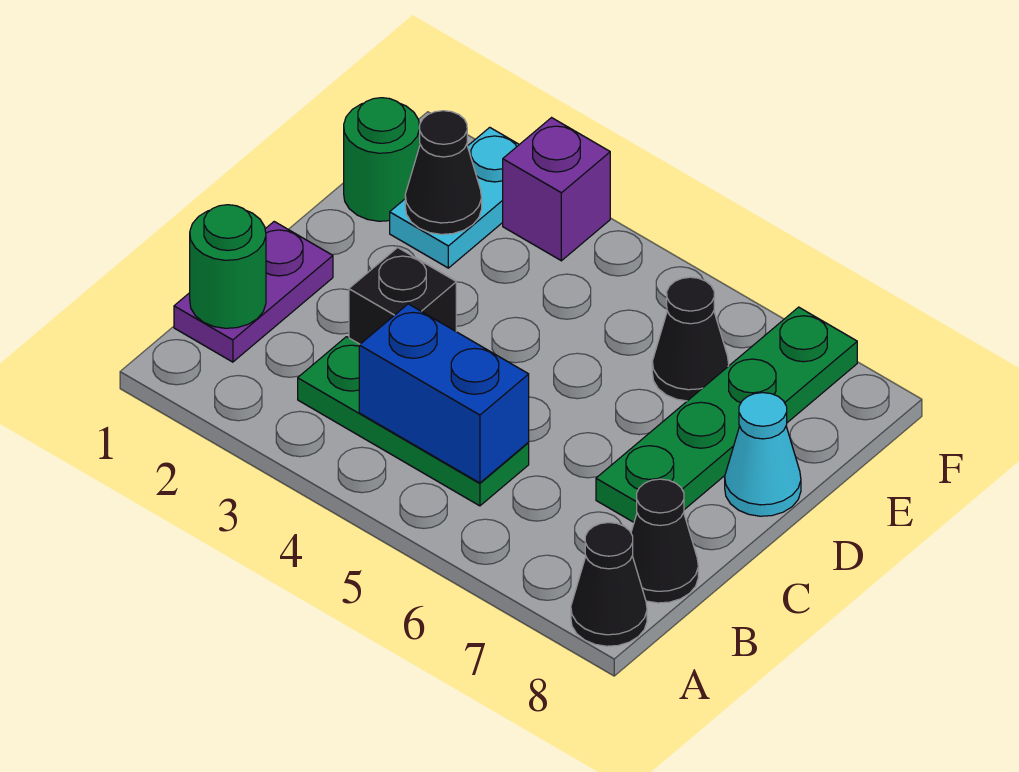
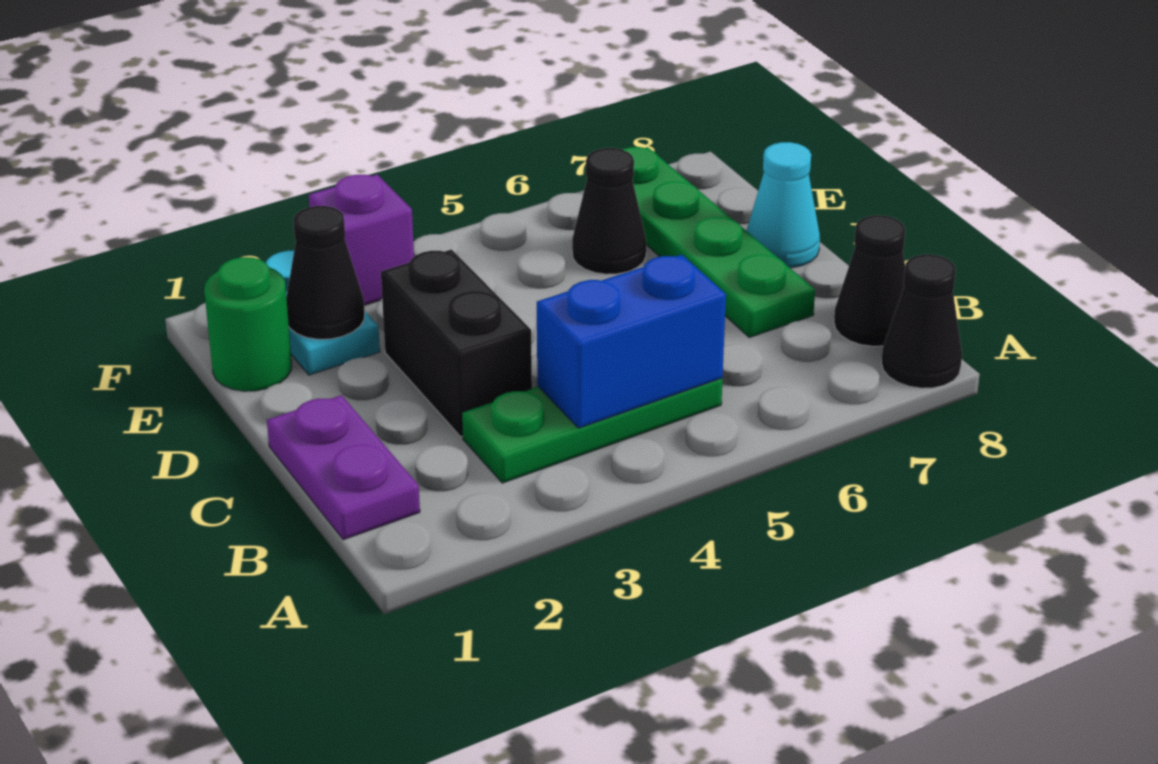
green 1x1 round brick [190,205,266,328] -> none
black 1x1 brick [349,248,456,344] -> black 1x2 brick [381,250,532,437]

